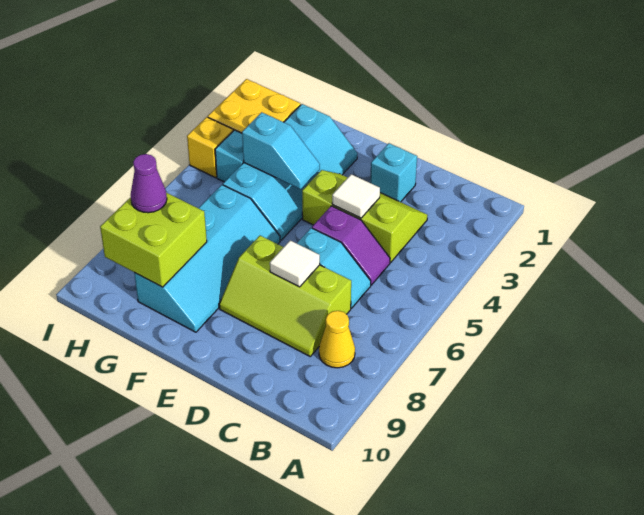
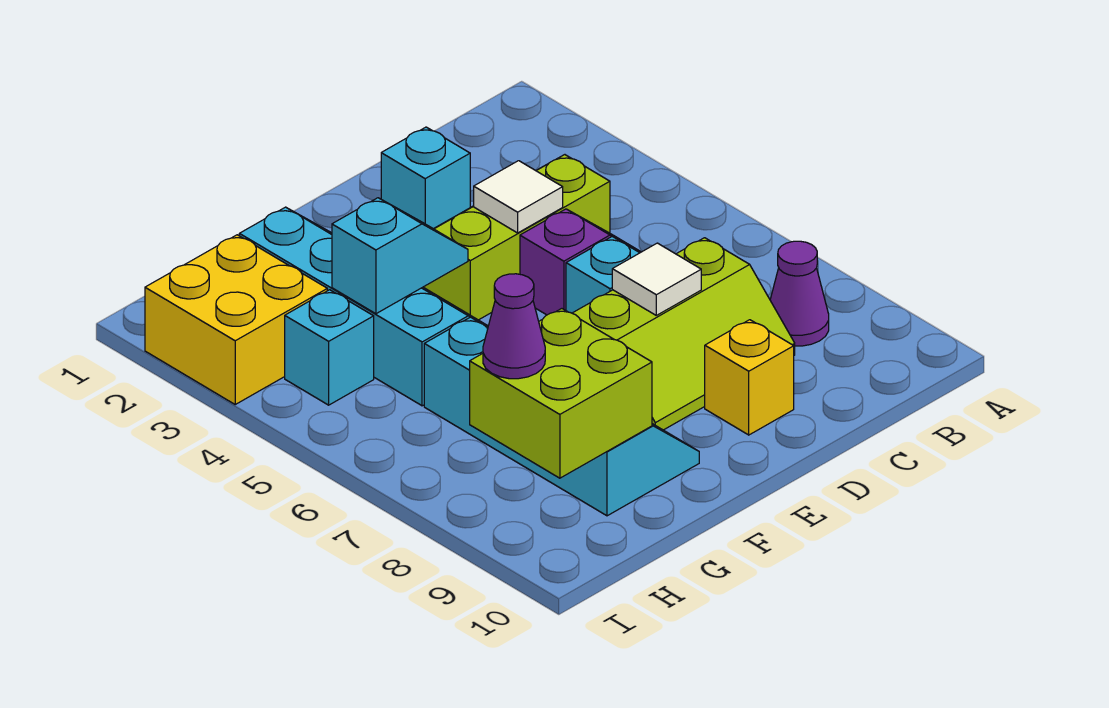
yellow 1x1 cone [319,311,355,368] -> purple 1x1 cone [770,241,829,346]
yellow 1x1 brick [187,117,233,178] -> yellow 1x1 brick moved to [705,320,794,435]

